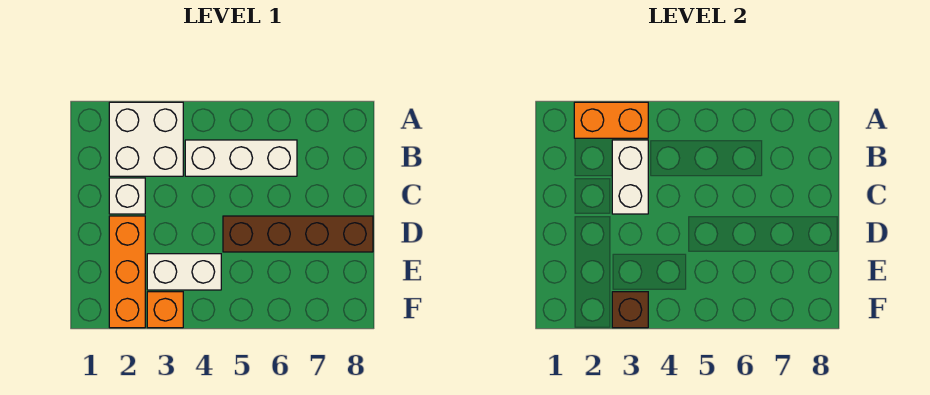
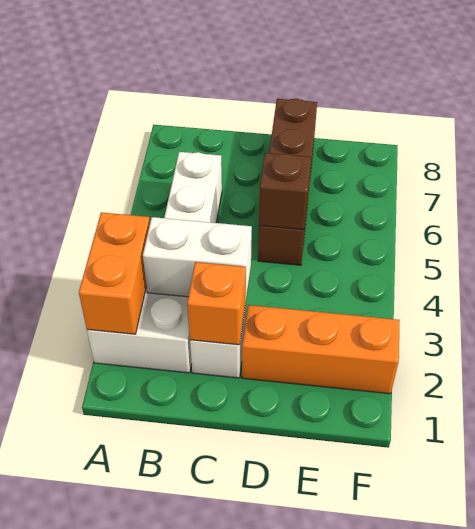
white 1x2 brick [147,254,221,290] -> none
orange 1x1 brick [147,292,183,328] -> orange 1x1 brick moved to [187,262,246,345]
brown 1x1 brick [612,292,648,328] -> brown 1x1 brick moved to [259,153,311,230]

